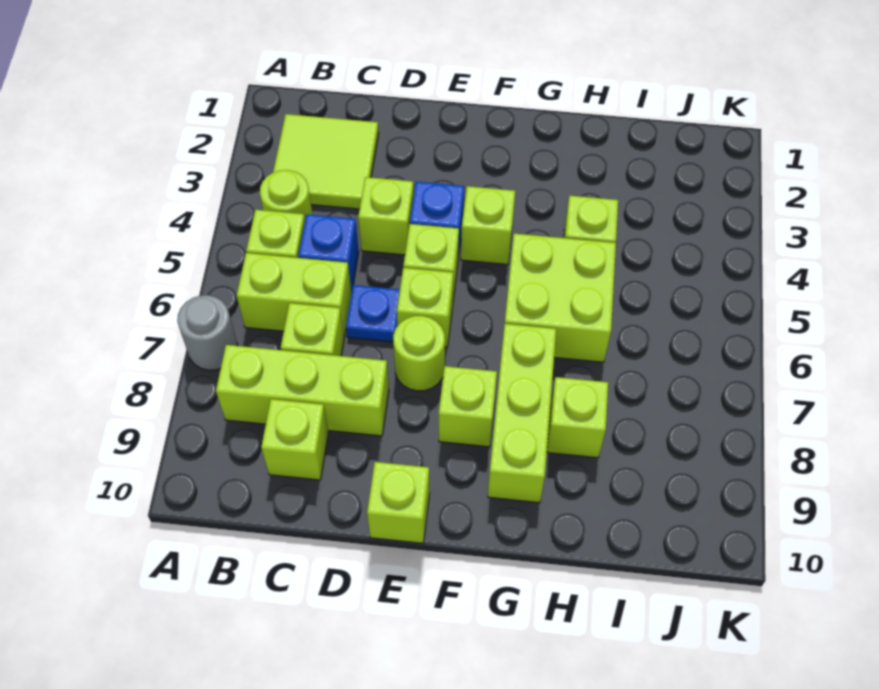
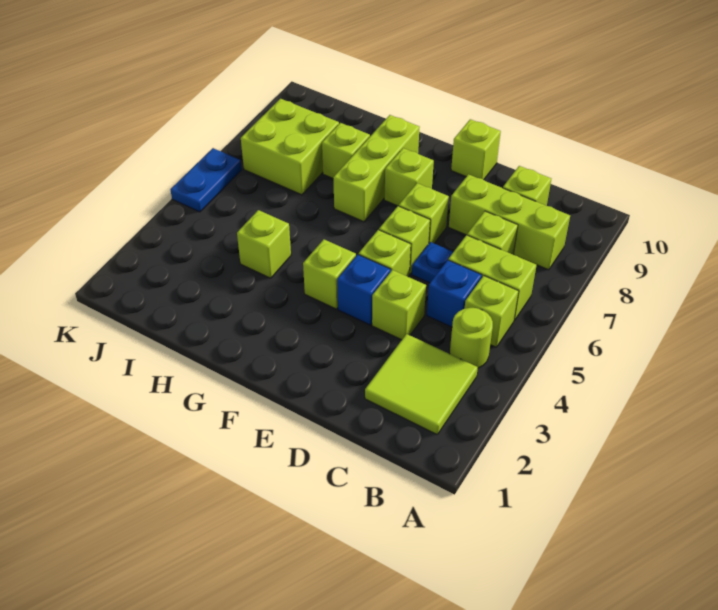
grey 1x1 round brick [177,295,238,370] -> none
lime 1x1 round brick [393,316,445,391] -> lime 1x1 brick [399,183,449,243]
lime 2x2 brick [505,234,616,362] -> lime 2x2 brick moved to [241,99,339,195]
none -> blue 1x2 plate [170,148,241,212]

